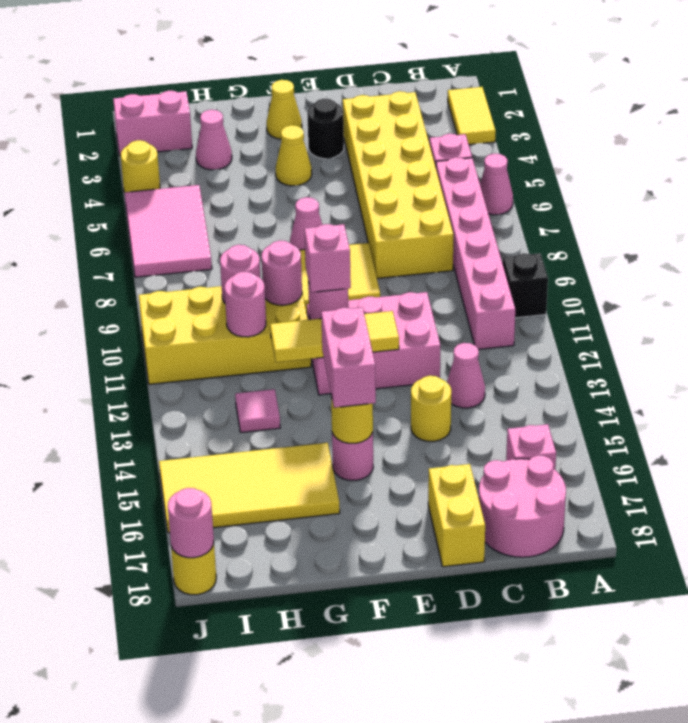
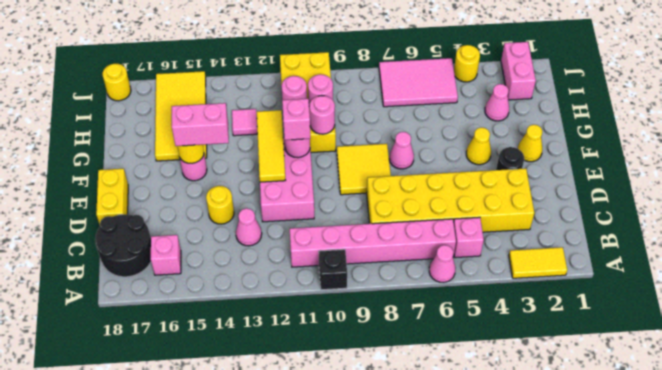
pink 2x2 round brick [479,455,566,557] -> black 2x2 round brick [95,214,151,277]
yellow 1x2 brick [428,464,485,567] -> yellow 1x2 brick turned to [96,169,128,225]
pink 1x1 round brick [168,488,214,558] -> none

